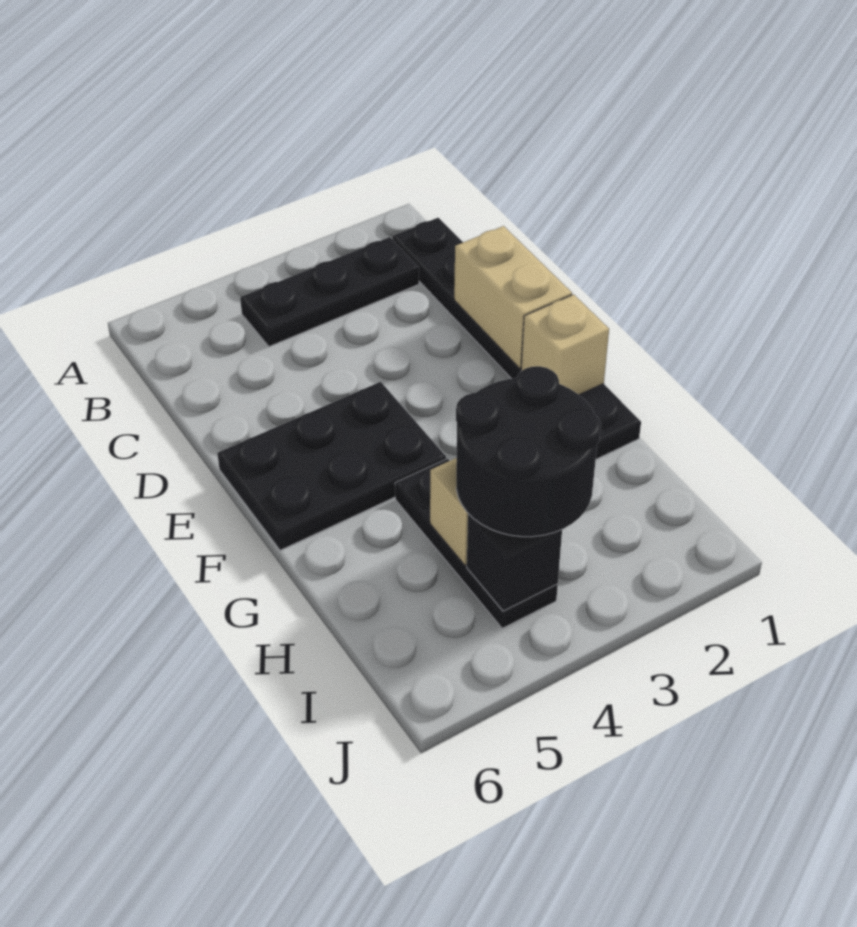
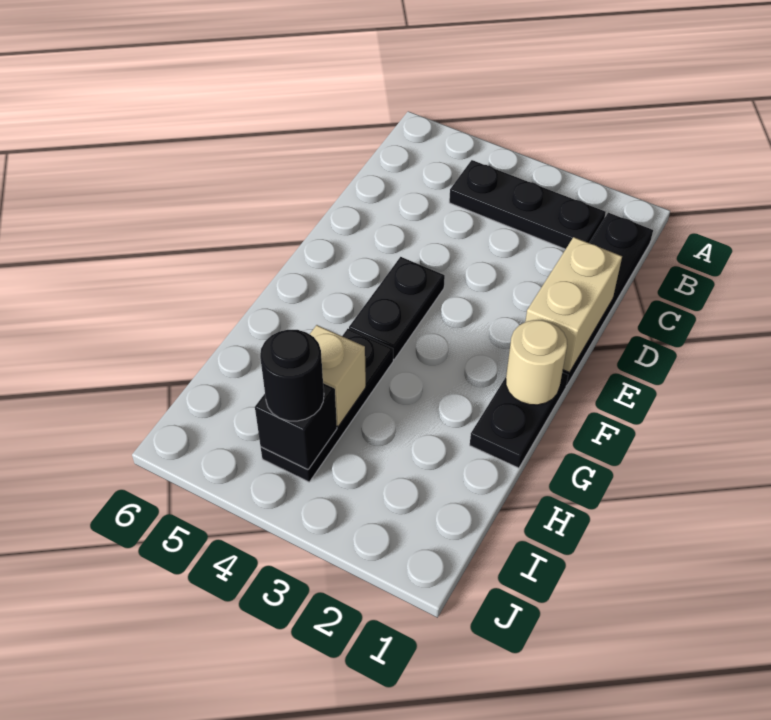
black 2x3 plate [217,382,446,550] -> black 1x2 plate [349,257,445,360]
tan 1x1 brick [521,294,609,395] -> tan 1x1 round brick [506,320,567,405]
black 2x2 round brick [456,366,601,537] -> black 1x1 round brick [260,330,324,421]

